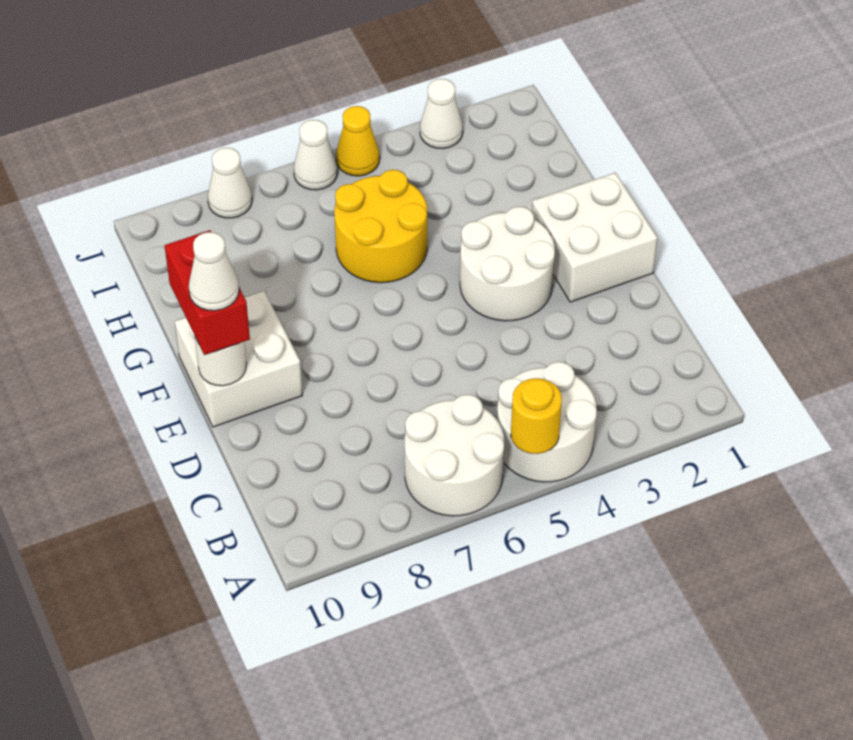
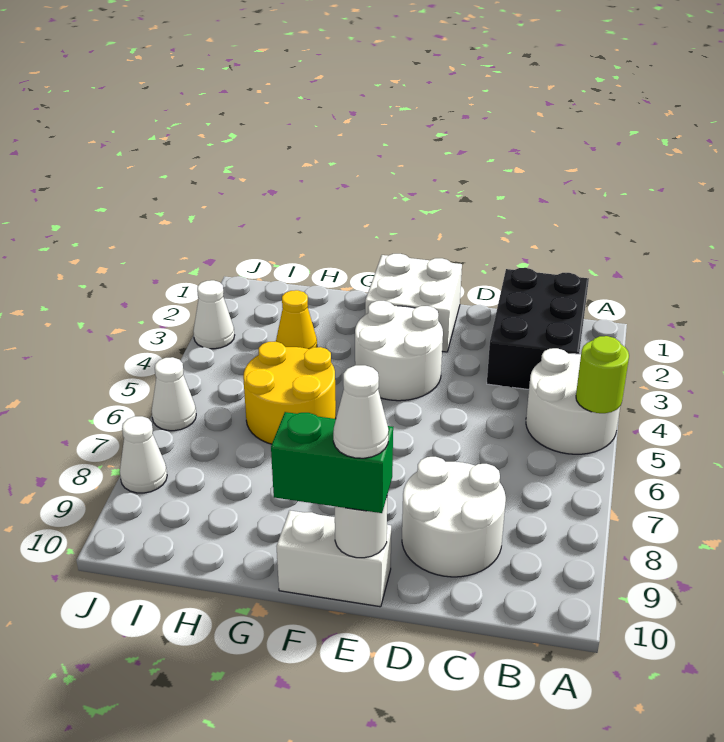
yellow 1x1 round brick [511,378,562,454] -> lime 1x1 round brick [576,336,629,413]
white 2x2 round brick [404,395,504,516] -> white 2x2 round brick moved to [402,457,506,577]
none -> black 2x3 brick [487,268,589,390]
white 2x2 brick [175,291,303,427] -> white 1x2 brick [276,510,391,607]
red 1x2 brick [164,230,250,355] -> green 1x2 brick [271,412,393,513]
yellow 1x1 cone [336,106,380,176] -> yellow 1x1 cone moved to [276,290,317,349]

